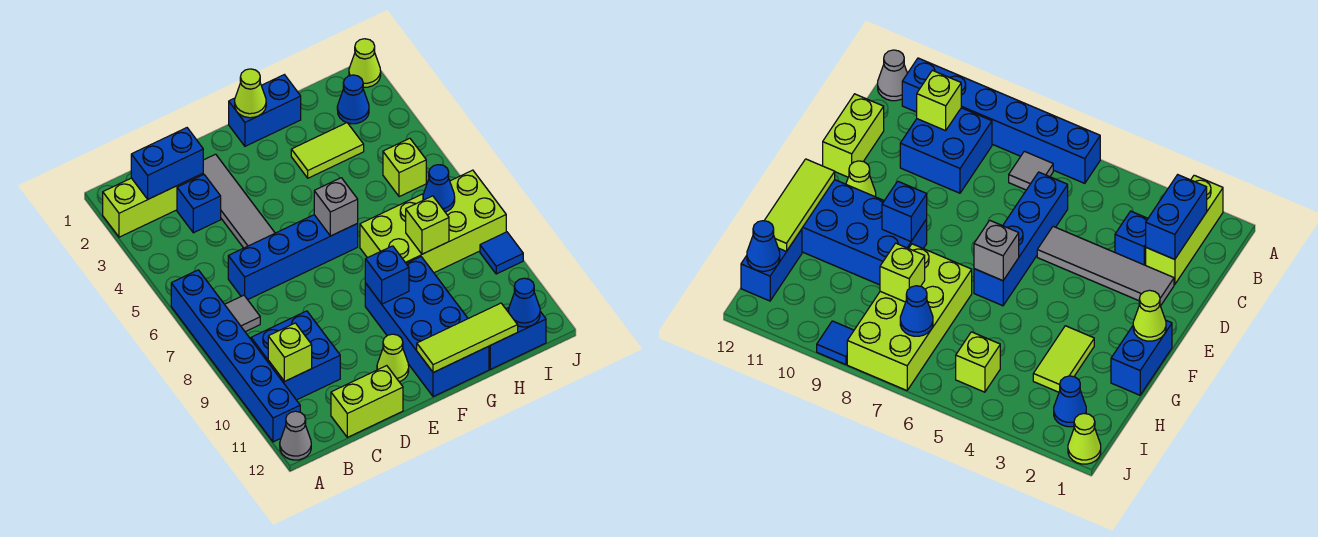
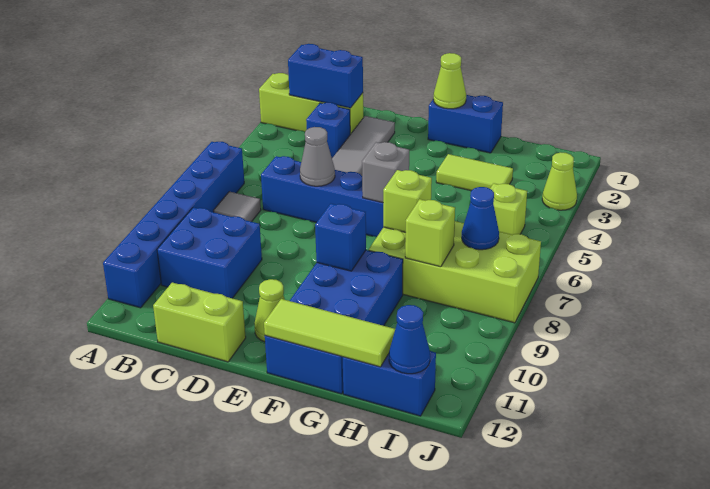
grey 1x1 cone [280,411,311,460] -> grey 1x1 cone moved to [300,127,335,186]
lime 1x1 brick [268,323,312,382] -> lime 1x1 brick moved to [383,170,432,232]
blue 1x1 cone [337,75,369,124] -> none
lime 1x1 cone [349,39,381,87] -> lime 1x1 cone moved to [542,152,577,210]
blue 1x1 tile [480,232,523,274] -> none

